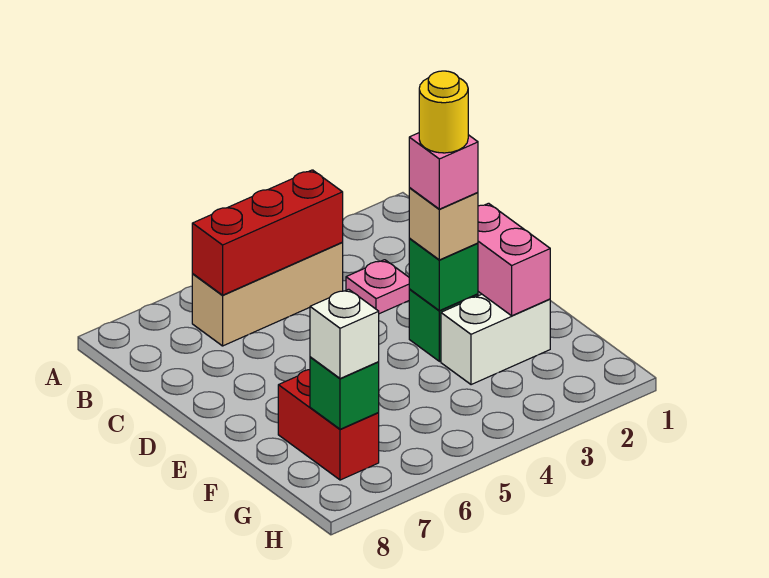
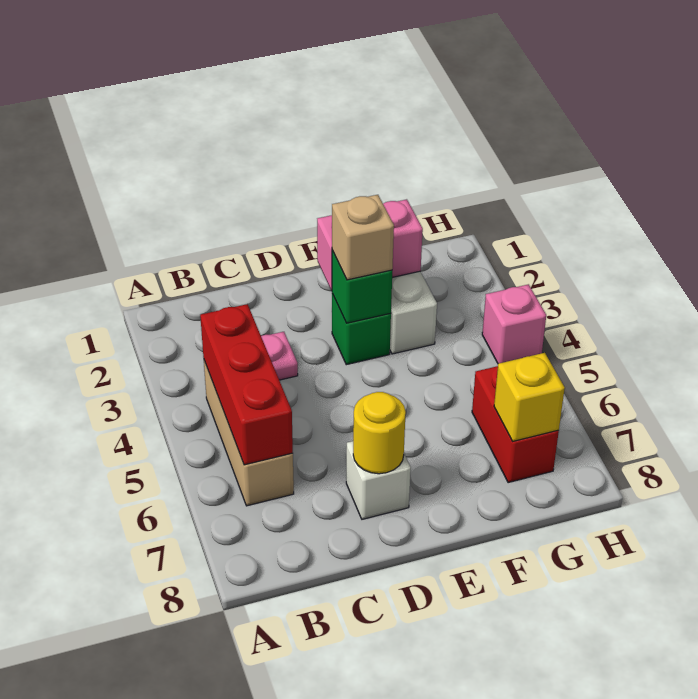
pink 1x1 brick [409,133,478,209] -> pink 1x1 brick moved to [482,284,546,364]
yellow 1x1 round brick [419,71,468,153] -> yellow 1x1 round brick moved to [353,392,406,474]
red 1x2 brick [278,370,379,480] -> red 1x2 brick turned to [472,366,559,483]
green 1x1 brick [310,357,379,429] -> yellow 1x1 brick [494,353,565,441]
white 1x1 brick [310,289,379,379] -> white 1x1 brick moved to [346,441,411,519]

